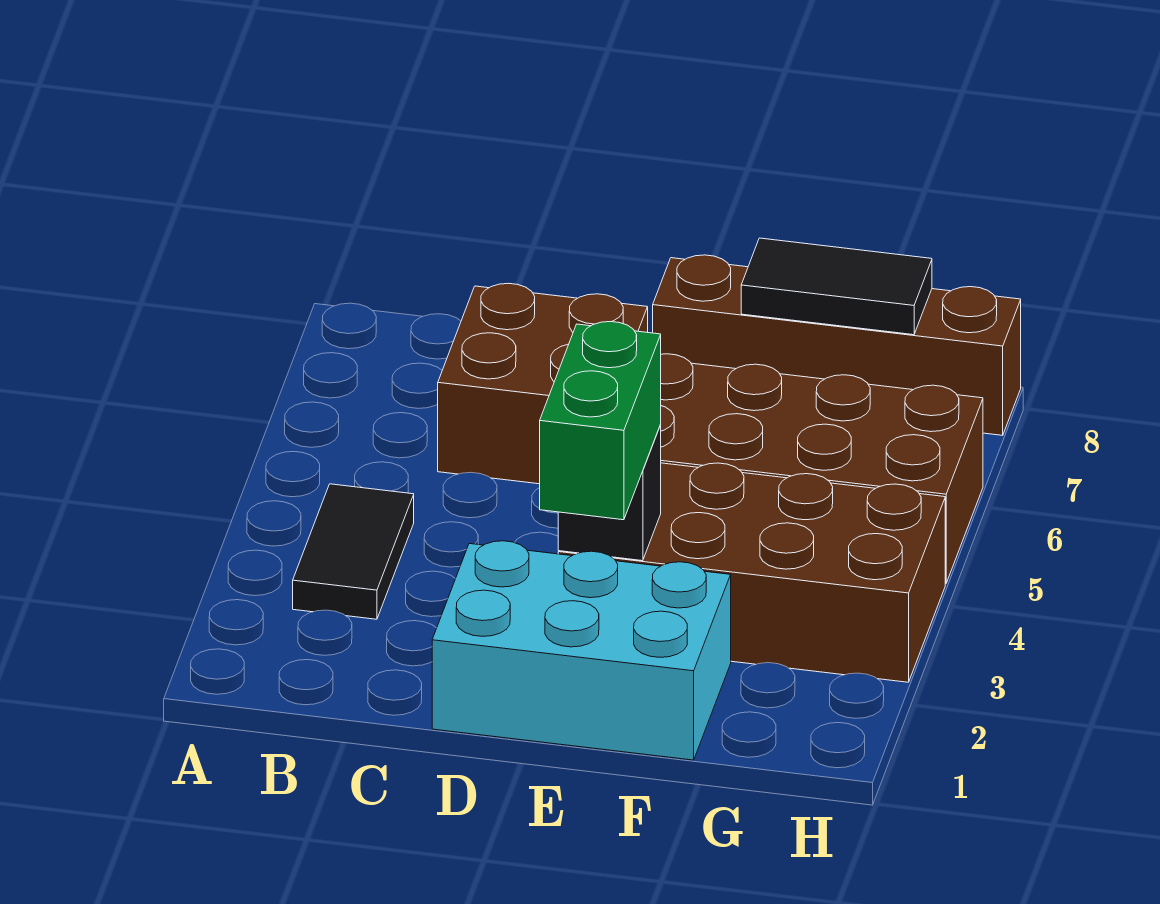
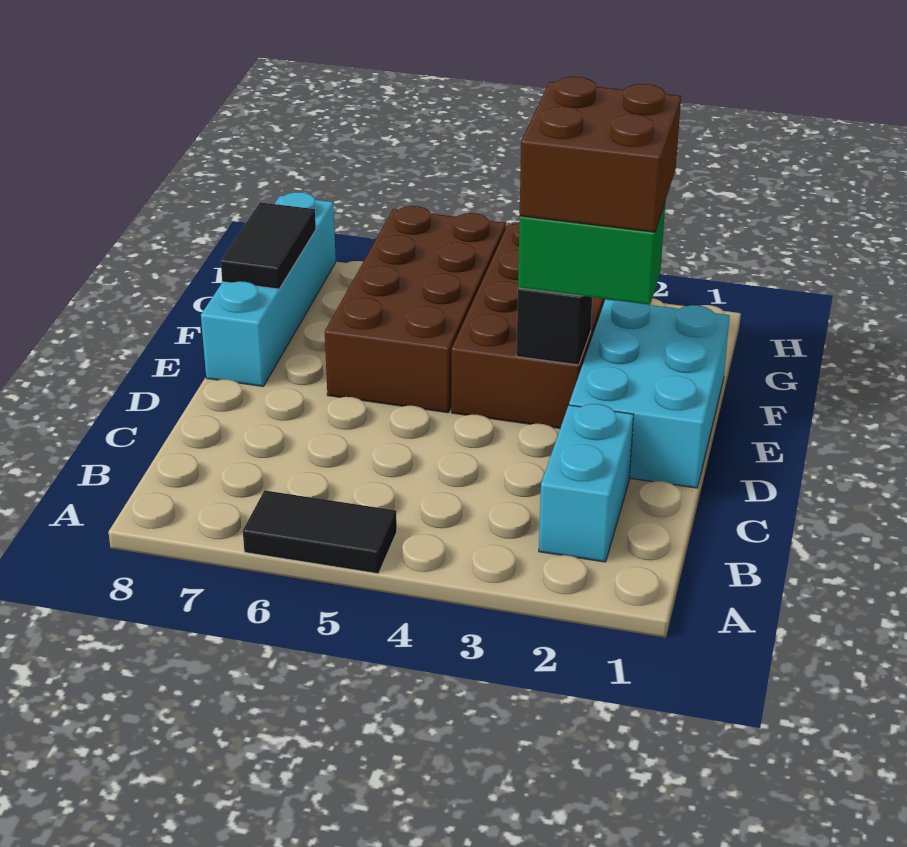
none -> cyan 1x2 brick [539,404,634,562]
black 1x2 tile [293,484,414,619] -> black 1x2 tile moved to [243,490,397,574]
brown 2x2 brick [438,283,648,484] -> brown 2x2 brick moved to [520,77,681,232]
brown 1x4 brick [653,255,1021,435] -> cyan 1x4 brick [201,192,336,386]

